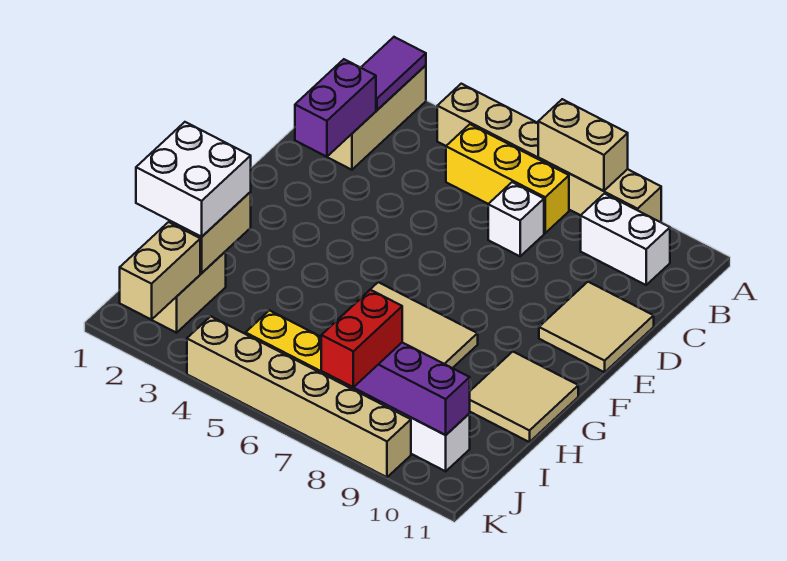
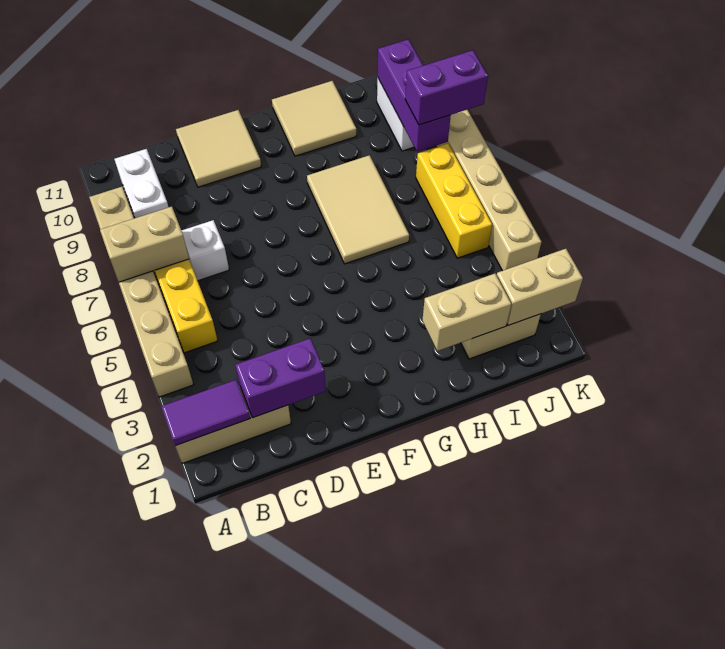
tan 1x2 brick [538,99,628,191] -> tan 1x2 brick turned to [100,207,189,282]
white 2x2 brick [136,122,251,237] -> none
red 1x2 brick [321,290,402,387] -> purple 1x2 brick [405,50,488,125]

